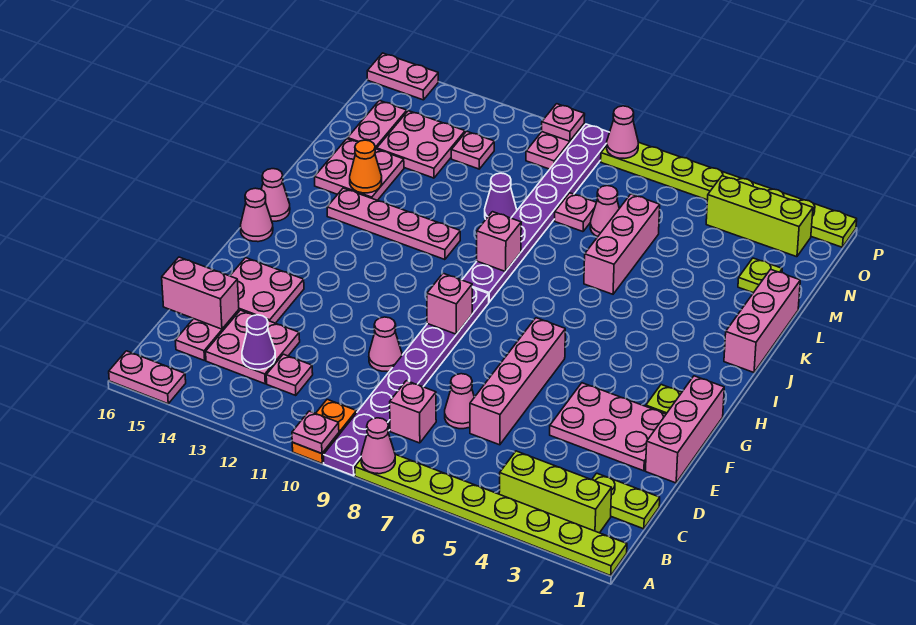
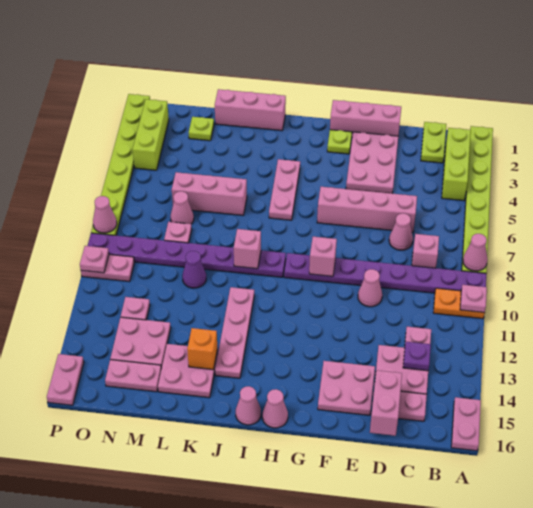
purple 1x1 cone [242,315,275,370] -> purple 1x1 plate [403,342,431,371]
none -> pink 1x3 plate [269,159,300,220]
orange 1x1 cone [350,140,382,193] -> orange 1x1 brick [187,328,217,370]

